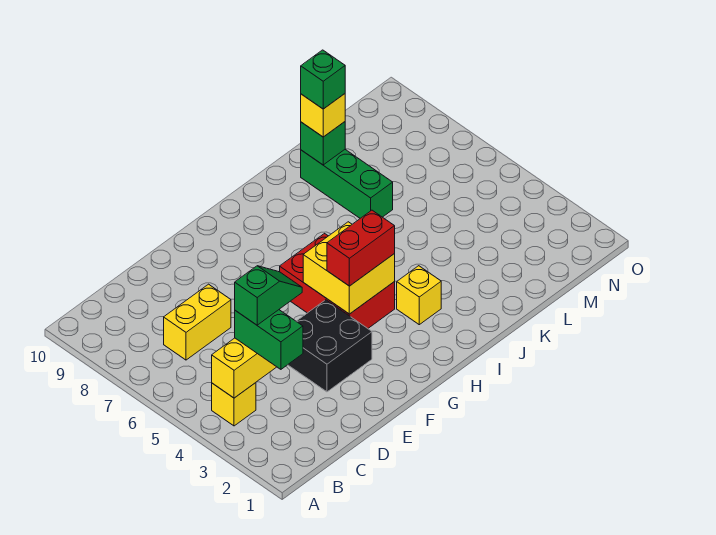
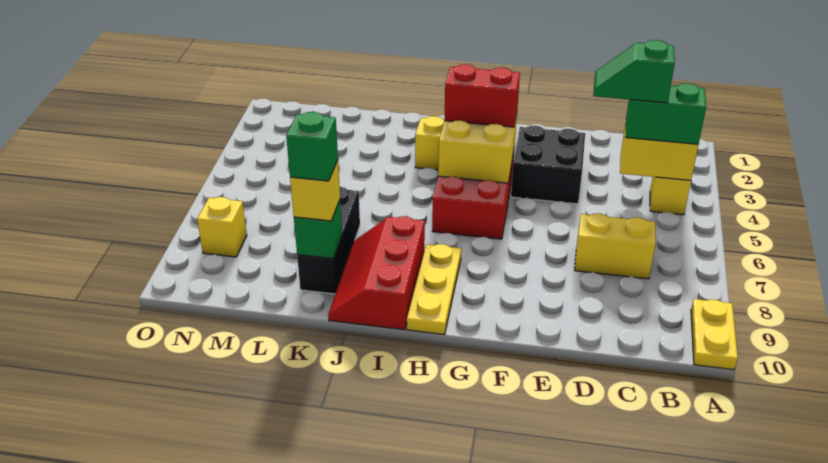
none -> yellow 1x2 plate [691,299,738,370]
green 1x2 brick [235,310,303,369] -> green 1x2 brick turned to [626,83,706,144]
none -> yellow 1x3 plate [407,244,461,334]
none -> red 2x3 slope [328,216,425,330]
green 1x3 brick [301,150,393,218] -> black 1x3 brick [297,187,360,294]
none -> yellow 1x1 brick [197,197,247,257]

